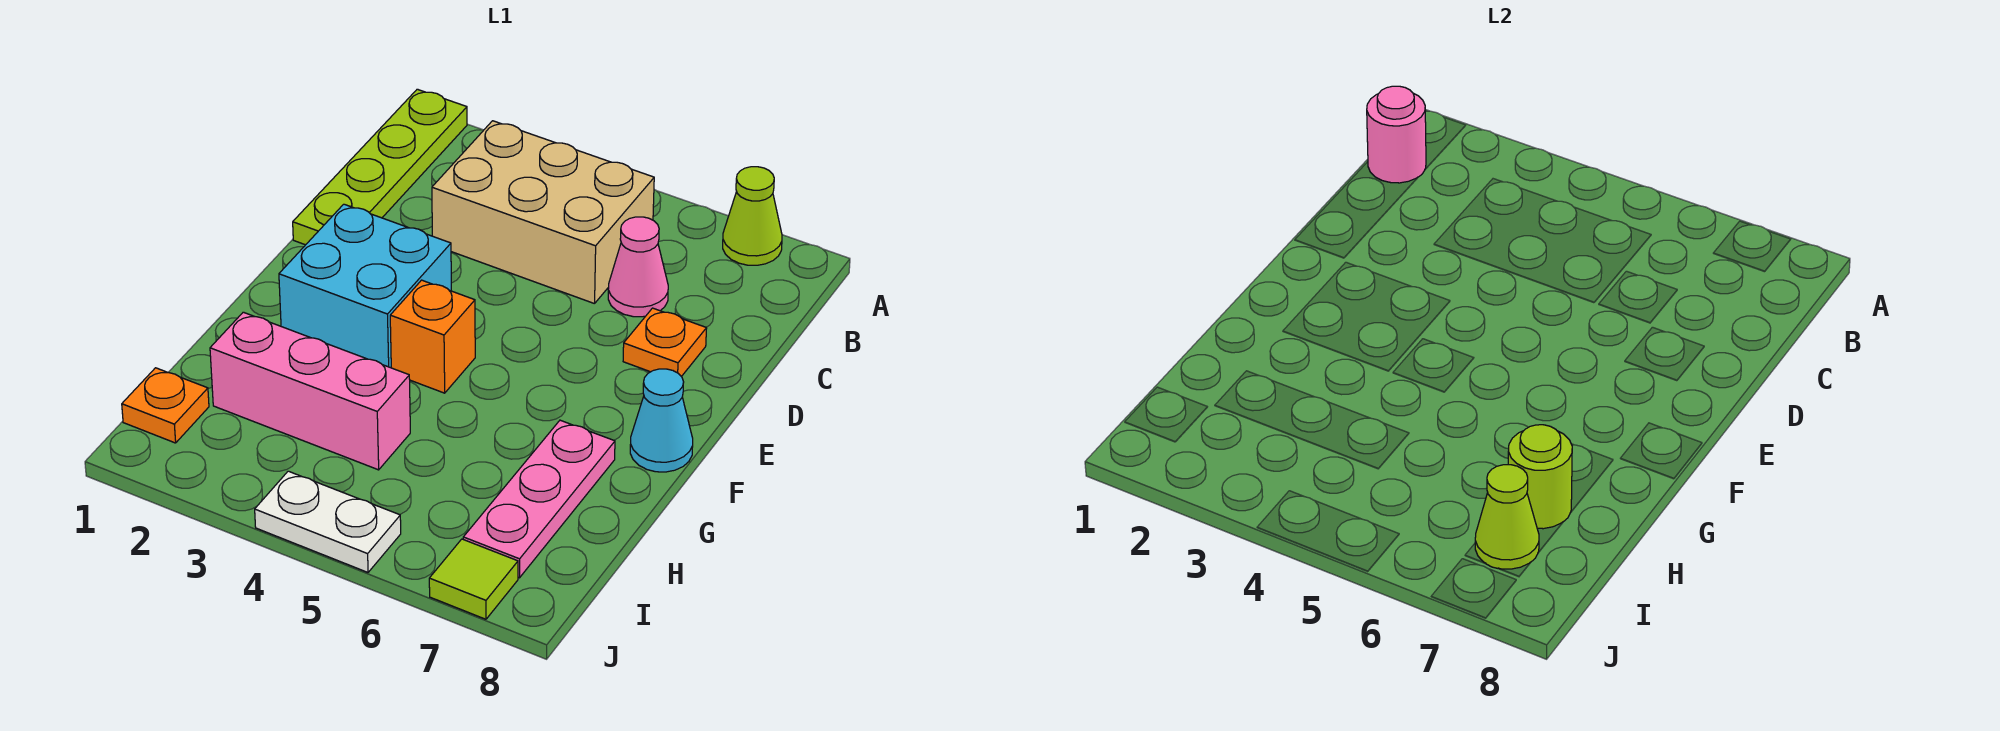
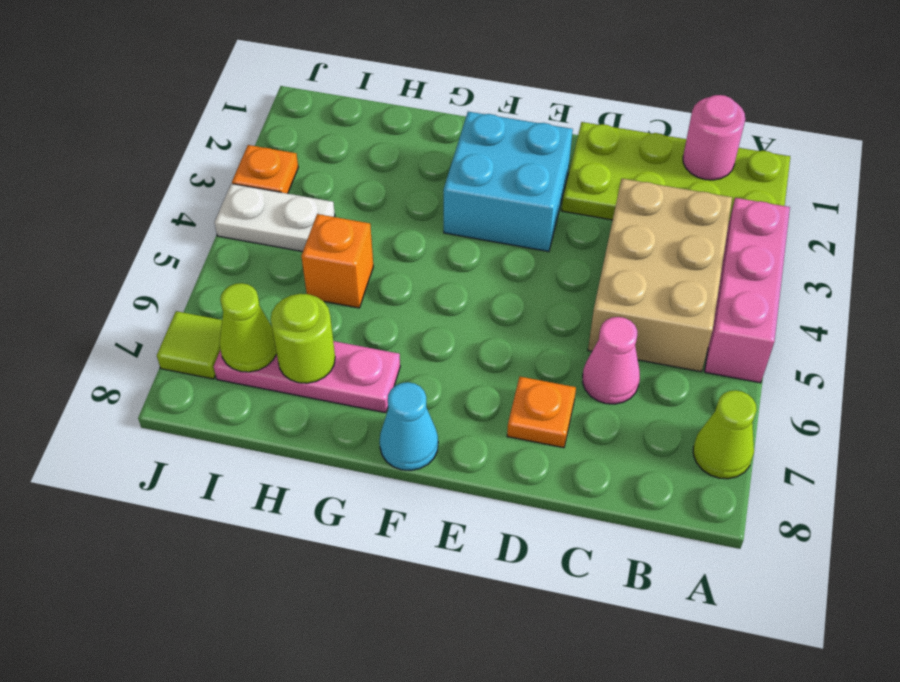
lime 1x4 plate [293,89,467,245] -> lime 2x4 plate [562,122,790,220]
orange 1x1 brick [390,280,475,393] -> orange 1x1 brick moved to [301,214,373,308]
pink 1x3 brick [210,312,410,470] -> pink 1x3 brick moved to [705,198,790,383]
orange 1x1 plate [122,368,209,443] -> orange 1x1 plate moved to [232,145,298,194]
white 1x2 plate [255,471,401,572] -> white 1x2 plate turned to [214,184,335,252]

